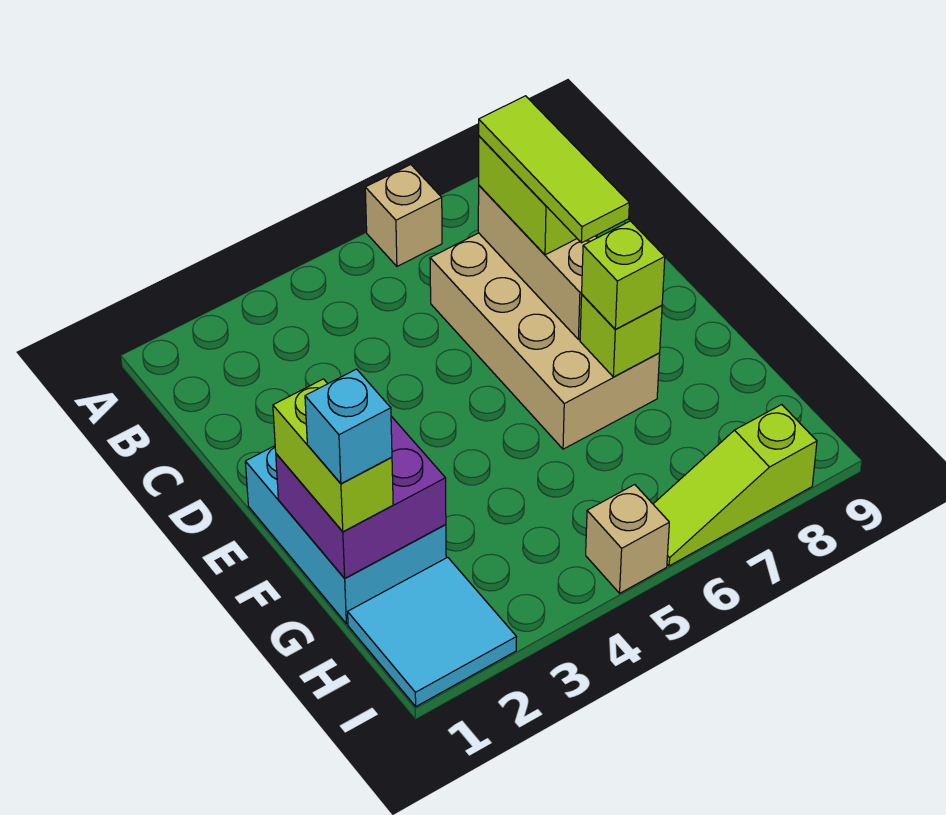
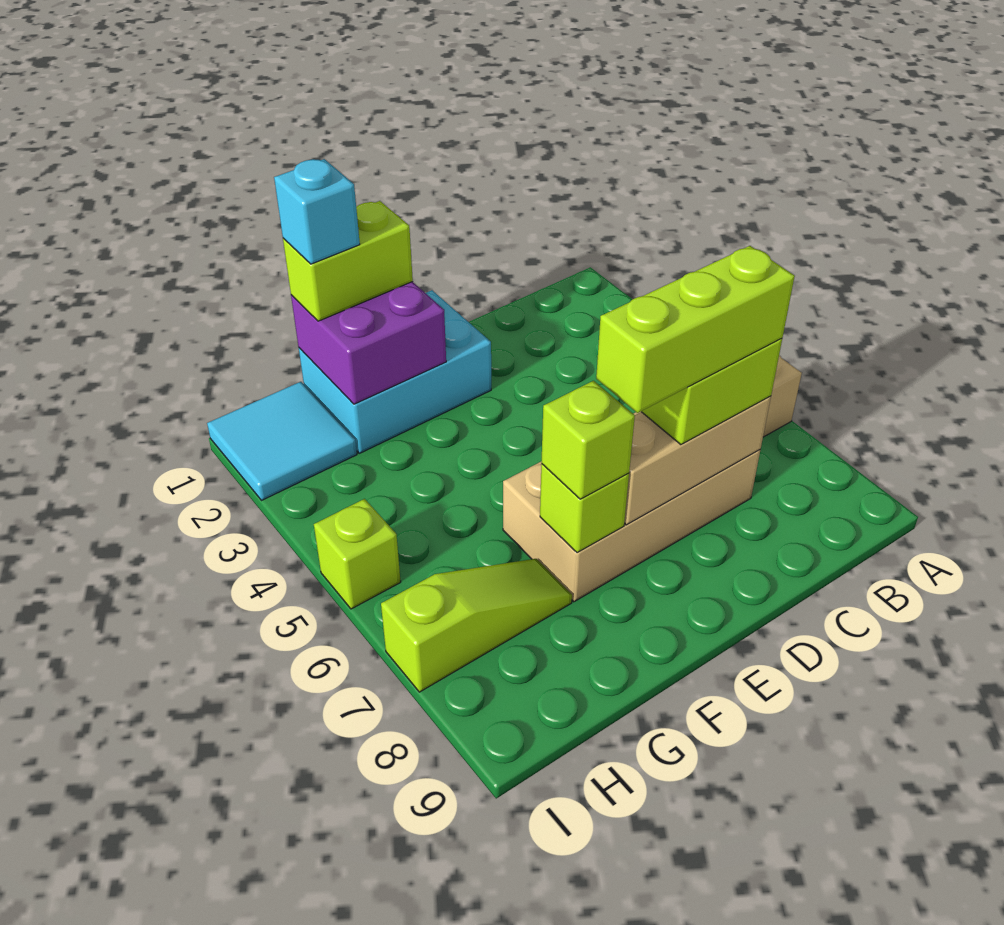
lime 1x3 tile [479,96,629,243] -> lime 1x3 brick [596,246,795,413]
tan 1x1 brick [586,485,669,593] -> lime 1x1 brick [314,499,401,609]
lime 1x3 slope [653,405,817,566] -> lime 1x3 slope turned to [381,559,572,692]

